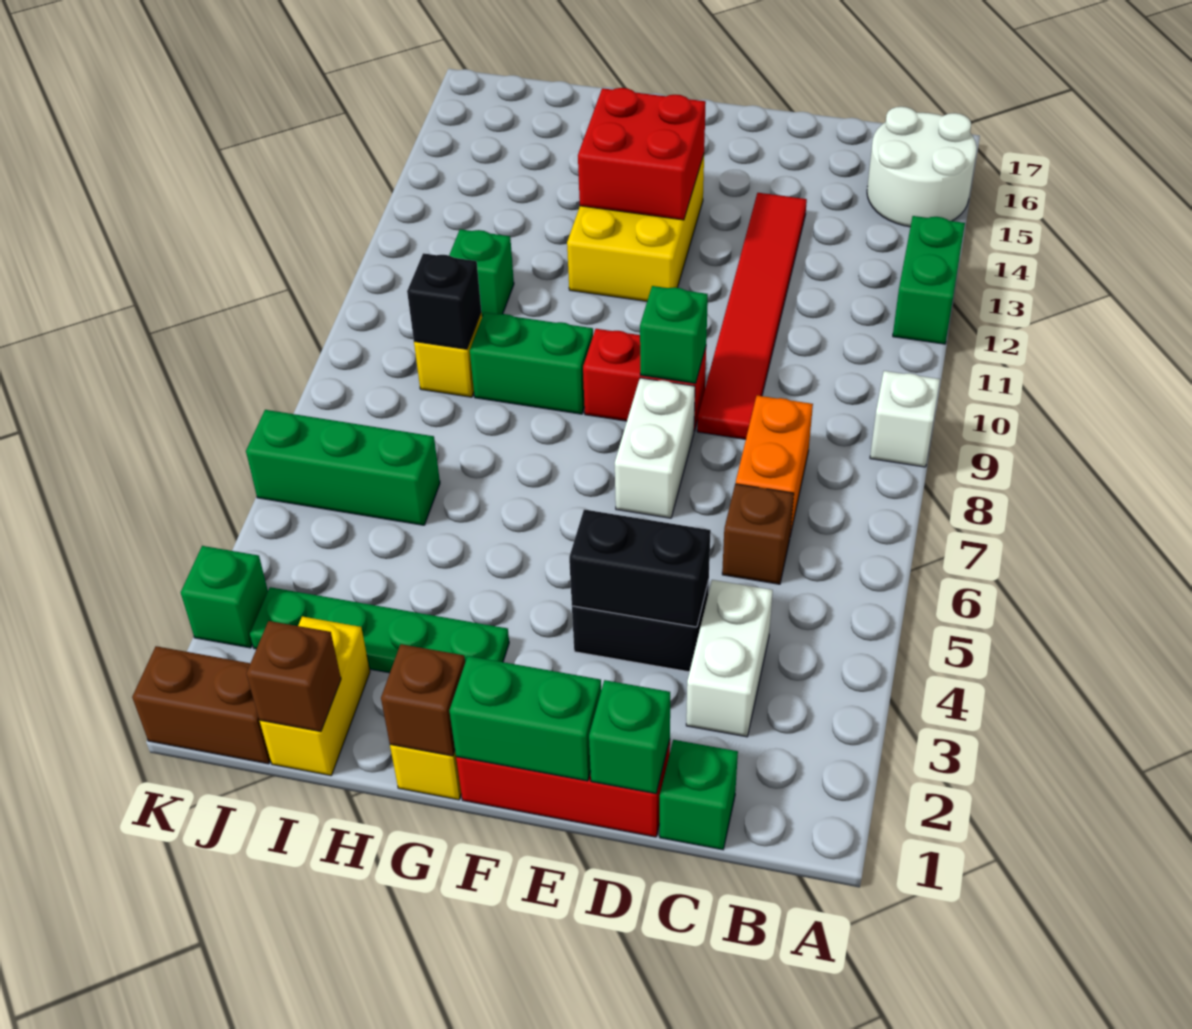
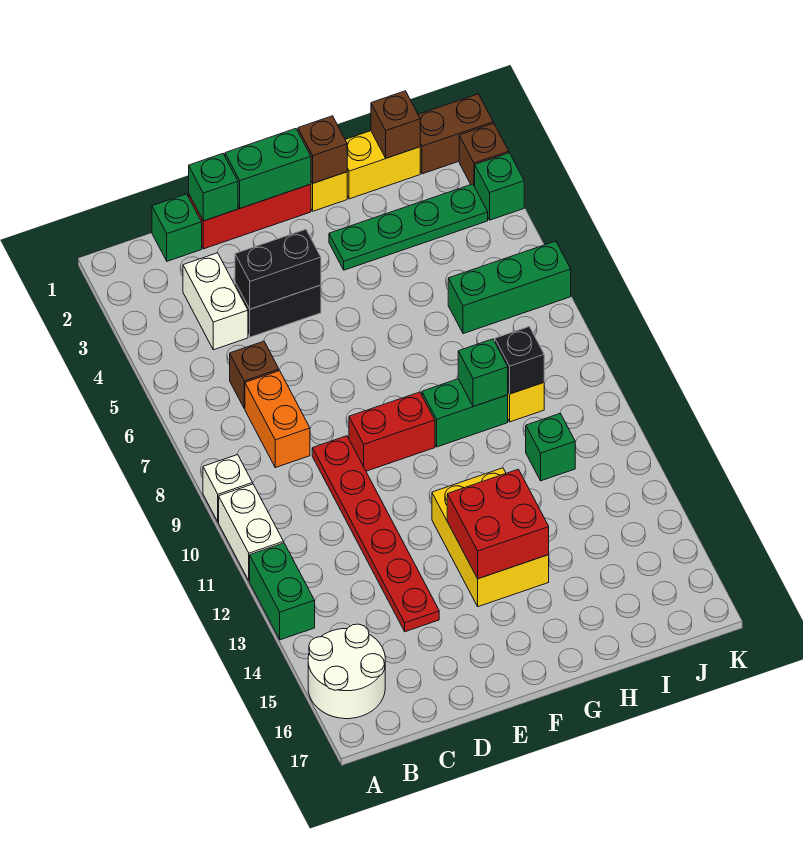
red 1x6 tile [697,193,807,439] -> red 1x6 plate [312,436,439,632]
white 1x2 brick [615,378,695,518] -> white 1x2 brick moved to [219,484,284,581]
green 1x1 brick [640,286,708,384] -> green 1x1 brick moved to [458,339,508,407]
yellow 1x2 brick [260,617,370,776] -> yellow 1x2 brick turned to [345,131,420,199]
none -> brown 1x1 brick [459,123,509,186]

